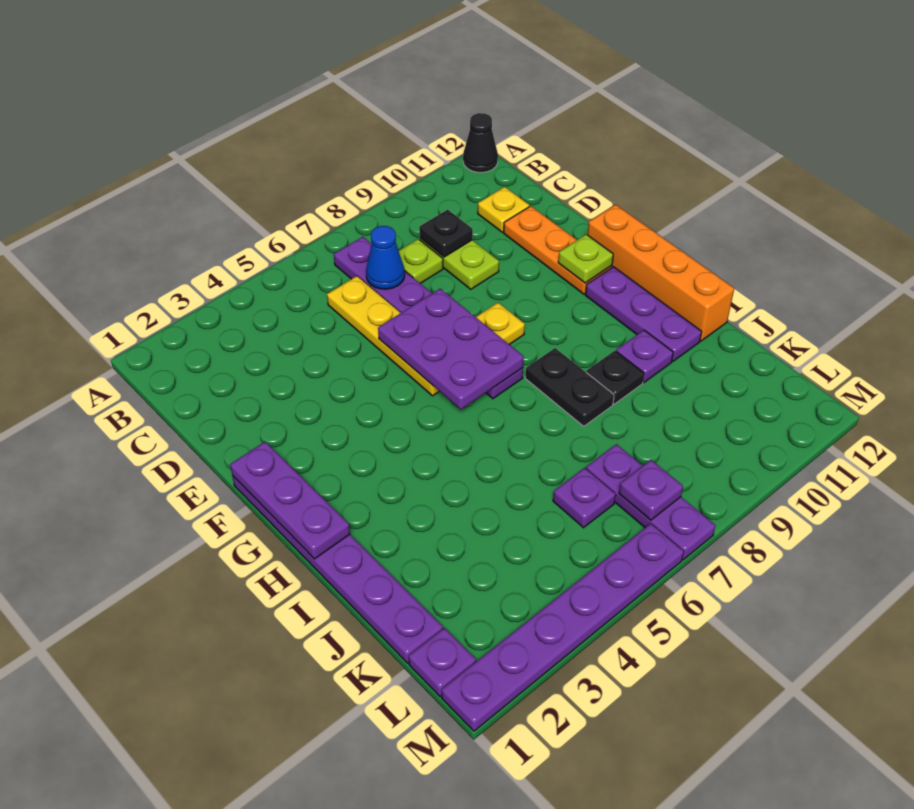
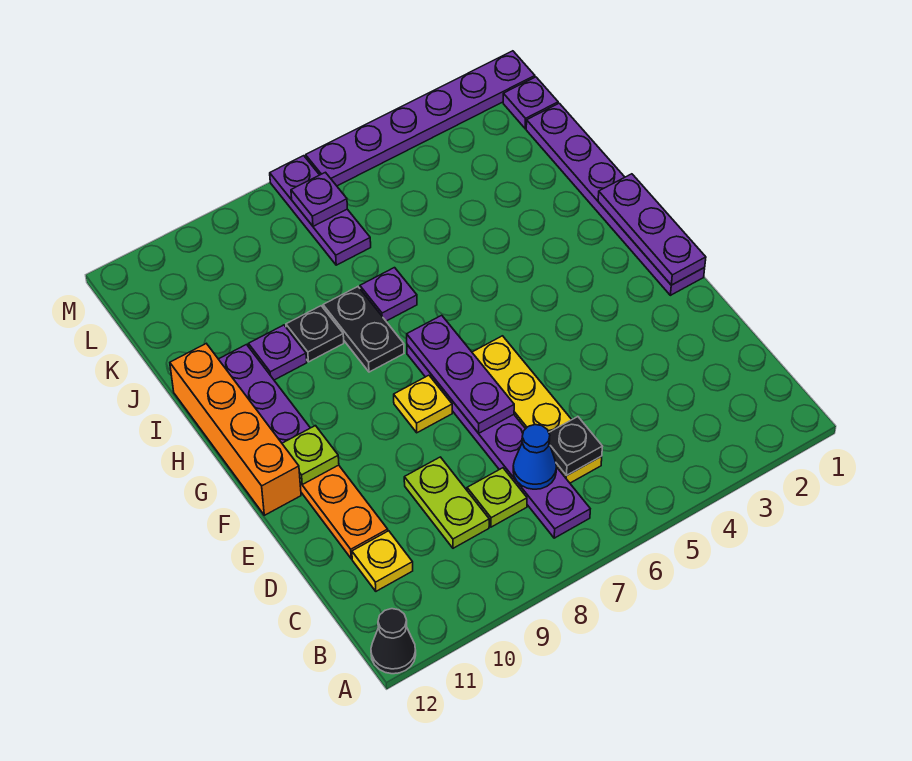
black 1x1 plate [419,210,473,257] -> black 1x1 plate moved to [549,417,603,475]
purple 2x3 plate [378,289,524,409] -> purple 1x3 plate [407,315,514,433]
purple 1x1 plate [553,468,616,528] -> purple 1x1 plate moved to [360,268,417,321]

